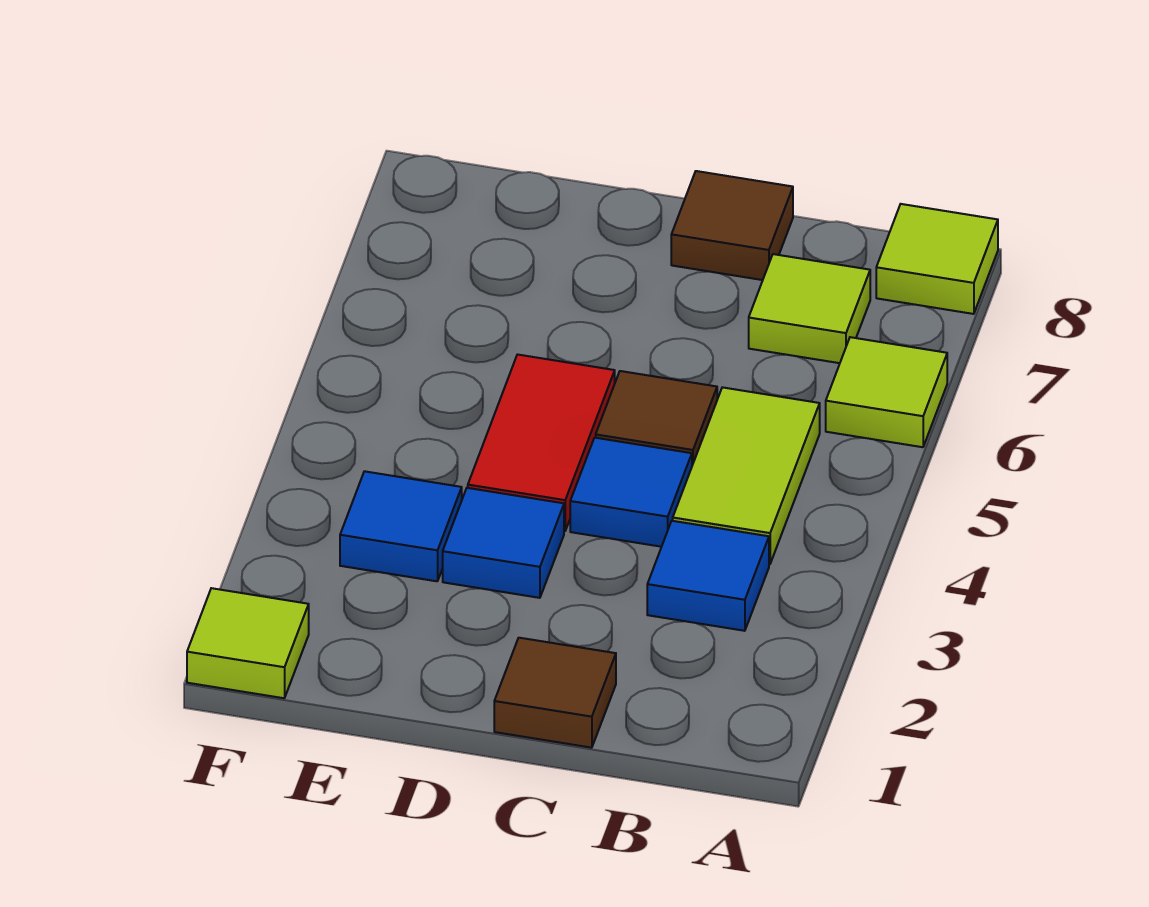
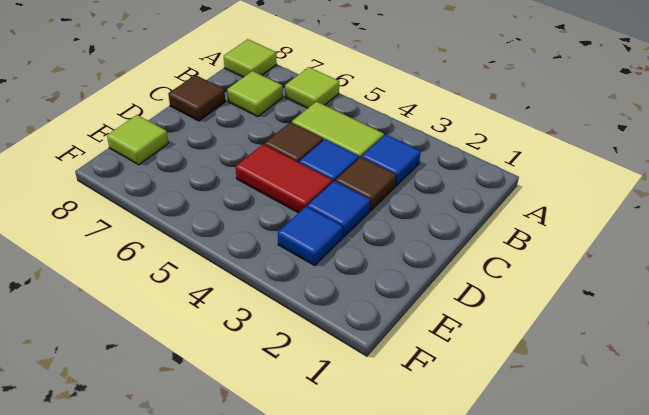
brown 1x1 tile [494,638,616,748] -> brown 1x1 tile moved to [336,157,396,211]
lime 1x1 tile [187,588,309,698] -> lime 1x1 tile moved to [107,115,168,165]

